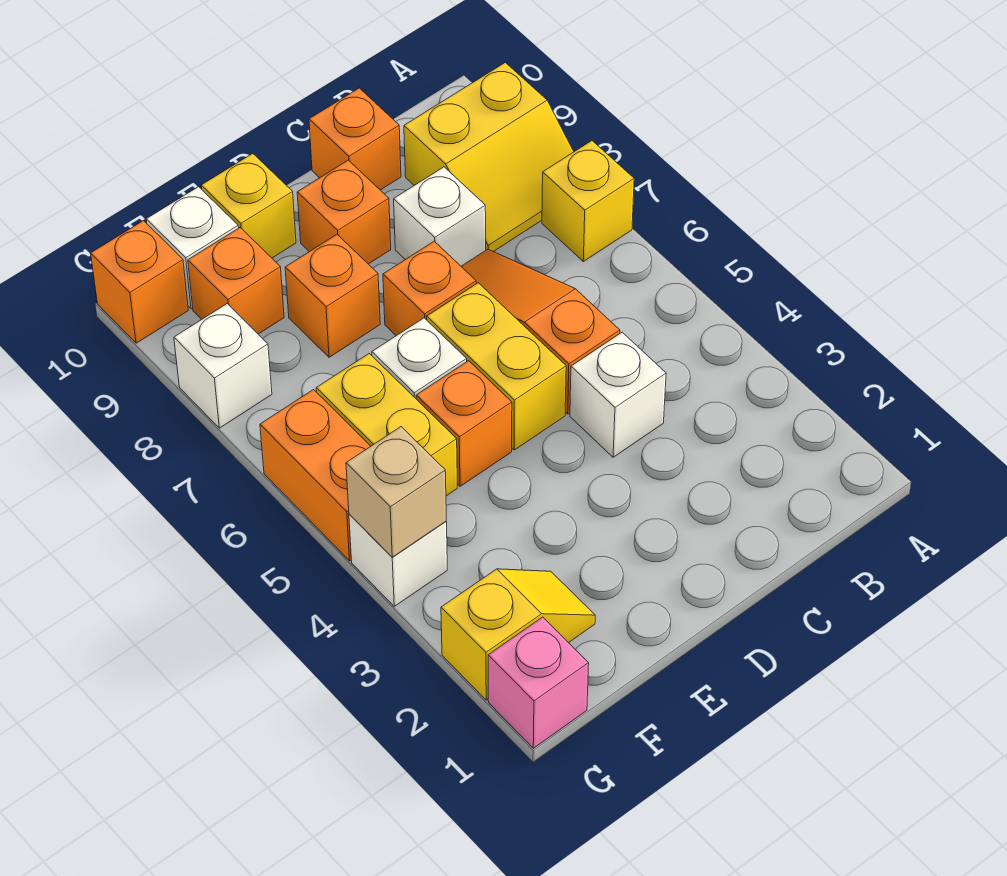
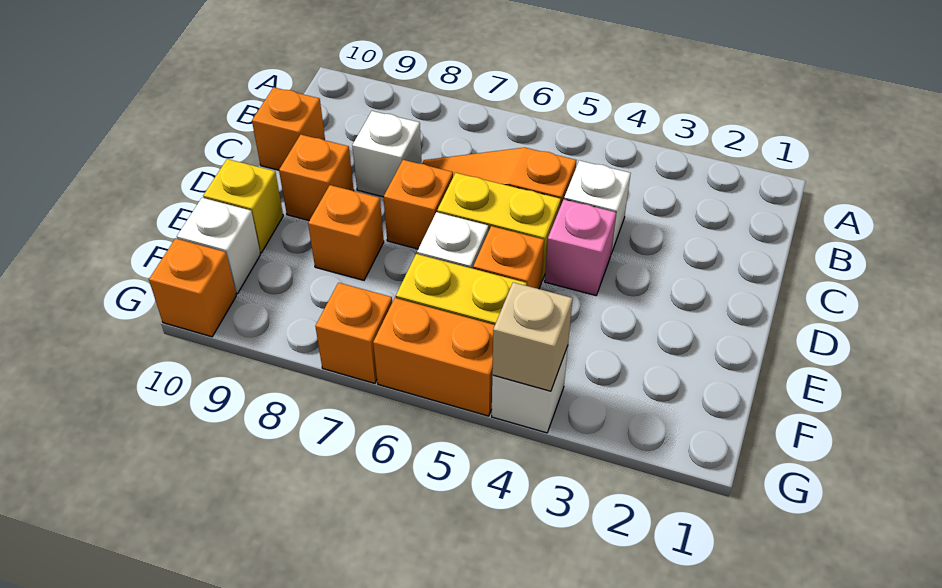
yellow 1x1 brick [542,141,634,262] -> none
yellow 2x2 slope [404,63,574,252] -> none
yellow 1x2 slope [441,569,595,700] -> none
orange 1x1 brick [188,228,284,334] -> orange 1x1 brick moved to [315,283,392,383]
pink 1x1 brick [488,617,589,748] -> pink 1x1 brick moved to [545,200,616,295]
white 1x1 brick [174,304,272,428] -> none

